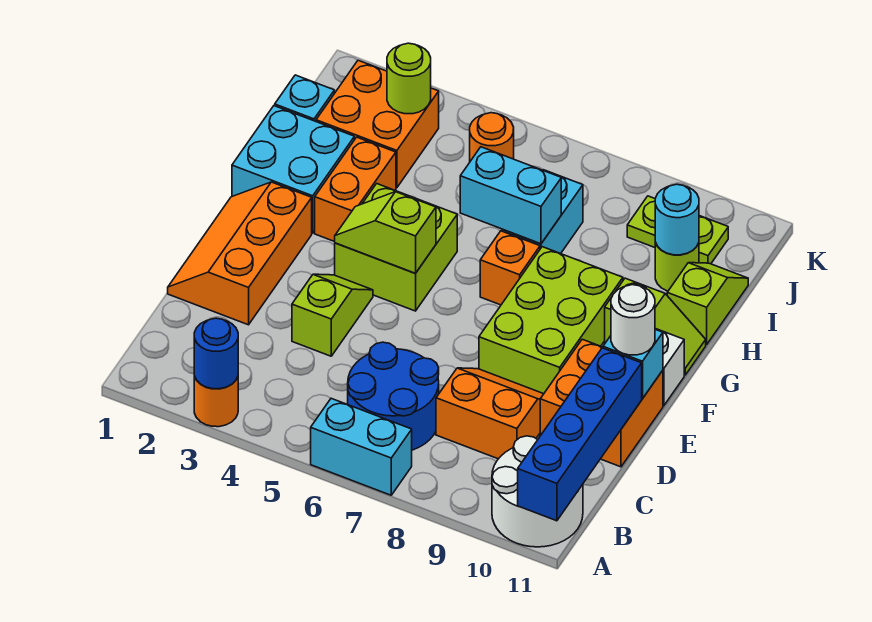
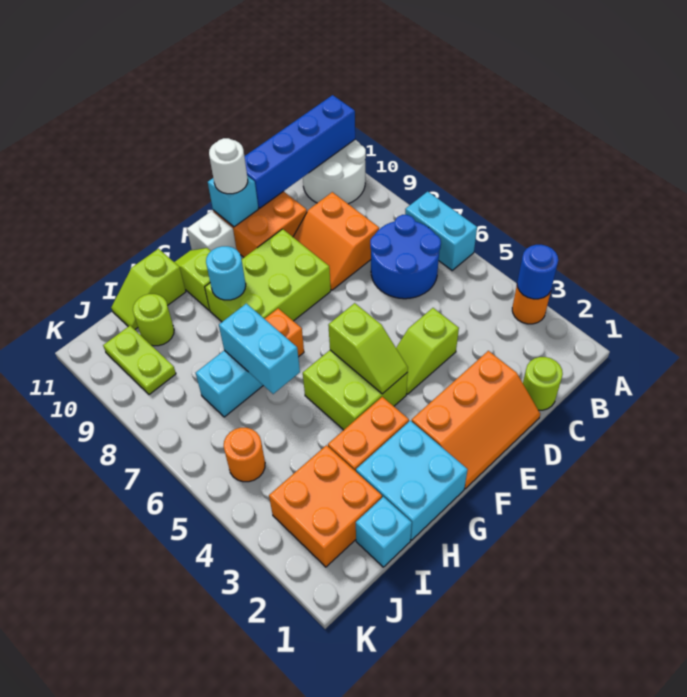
cyan 1x1 round brick [655,184,699,255] -> cyan 1x1 round brick moved to [206,246,246,300]
lime 1x1 round brick [387,43,431,114] -> lime 1x1 round brick moved to [523,357,563,410]

